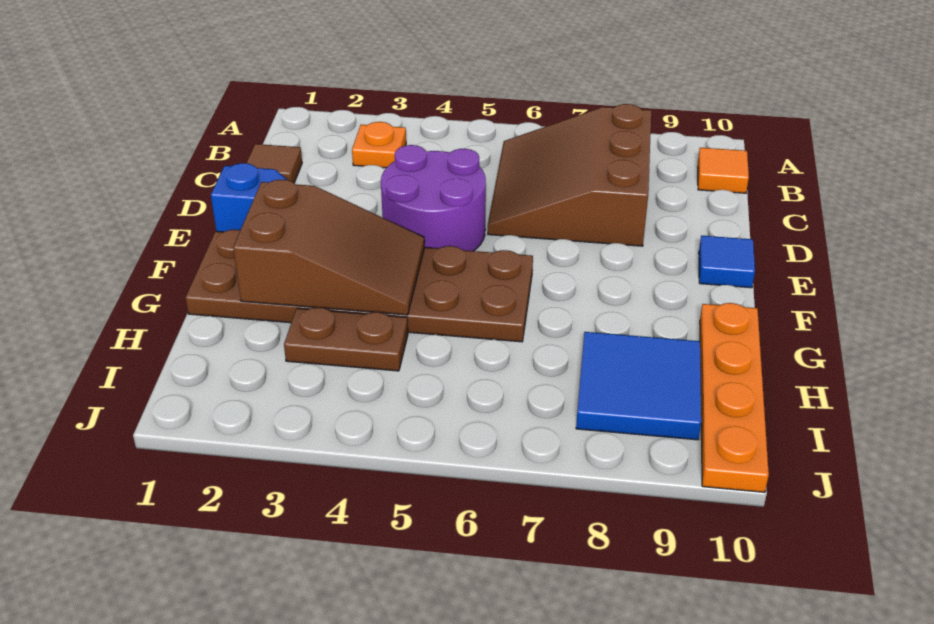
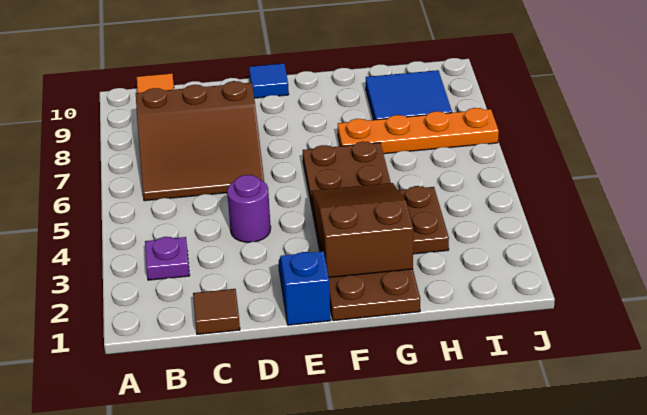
orange 1x1 plate [352,122,406,168] -> purple 1x1 plate [145,237,190,280]
purple 2x2 round brick [381,145,486,251] -> purple 1x1 round brick [227,175,271,242]
orange 1x4 plate [700,303,769,492] -> orange 1x4 plate moved to [338,108,499,154]

